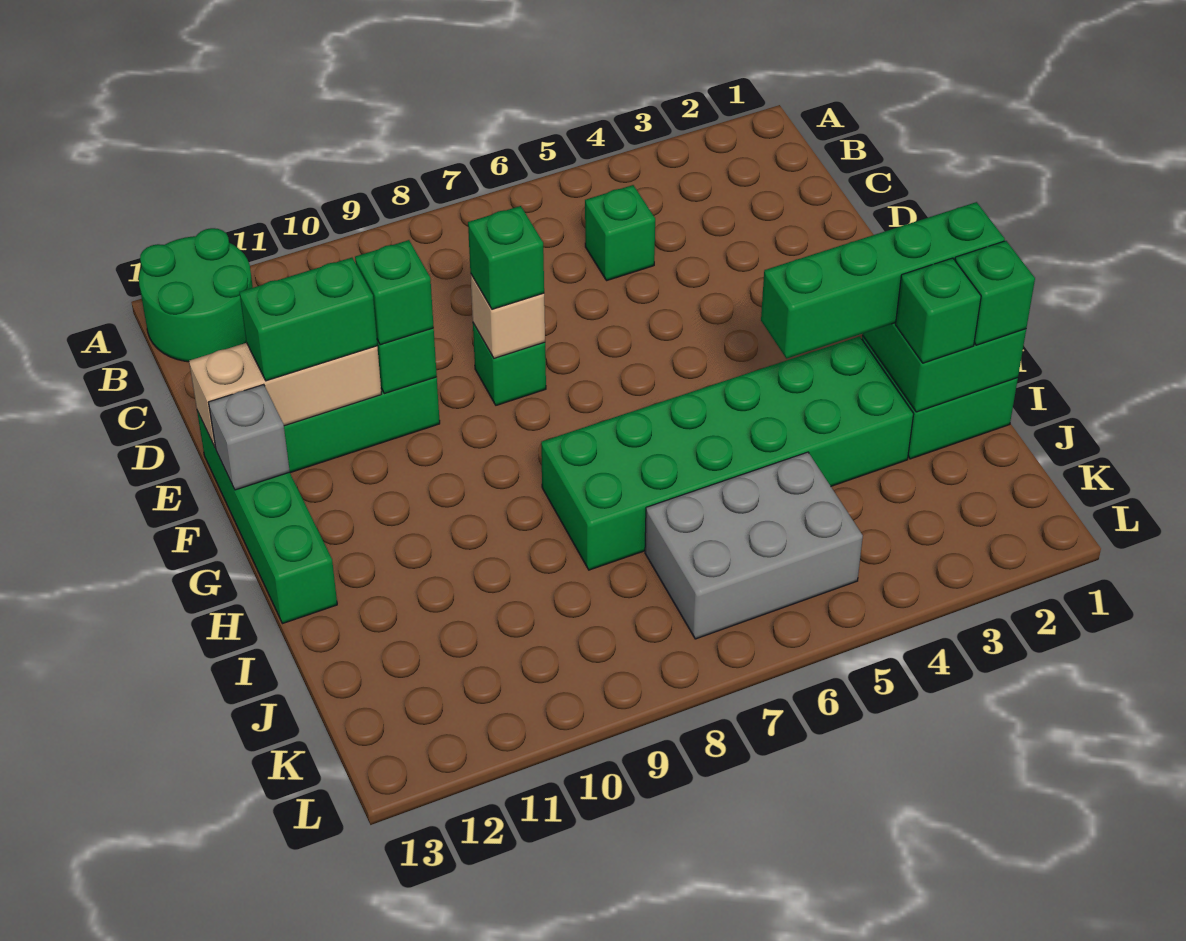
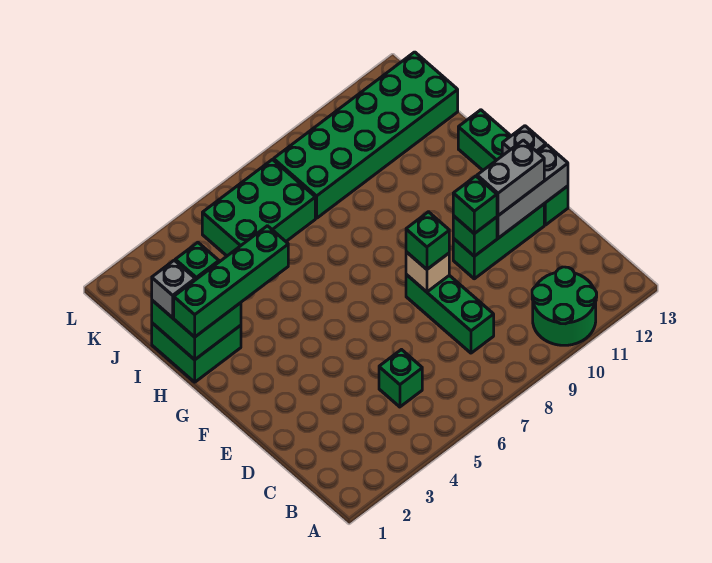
green 2x2 round brick [139,228,253,362] -> green 2x2 round brick moved to [532,267,597,345]
green 1x1 brick [473,323,546,405] -> green 1x3 brick [406,274,494,353]
tan 1x3 brick [189,343,381,448] -> grey 1x3 brick [497,145,568,238]
green 1x2 brick [240,258,377,381] -> grey 1x2 brick [477,140,544,216]
green 2x6 brick [541,336,914,570] -> green 2x6 brick moved to [274,52,458,218]
green 1x1 brick [955,241,1035,345] -> grey 1x1 brick [152,260,195,318]
grey 2x3 brick [645,452,863,639] -> green 2x3 brick [202,160,315,256]

